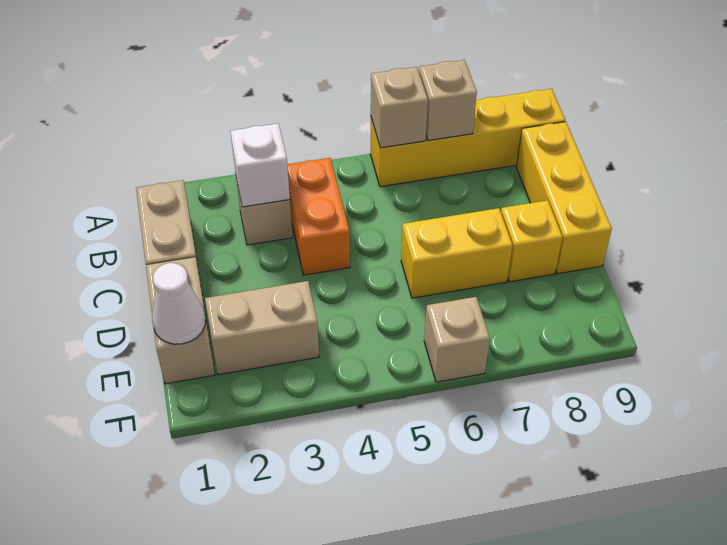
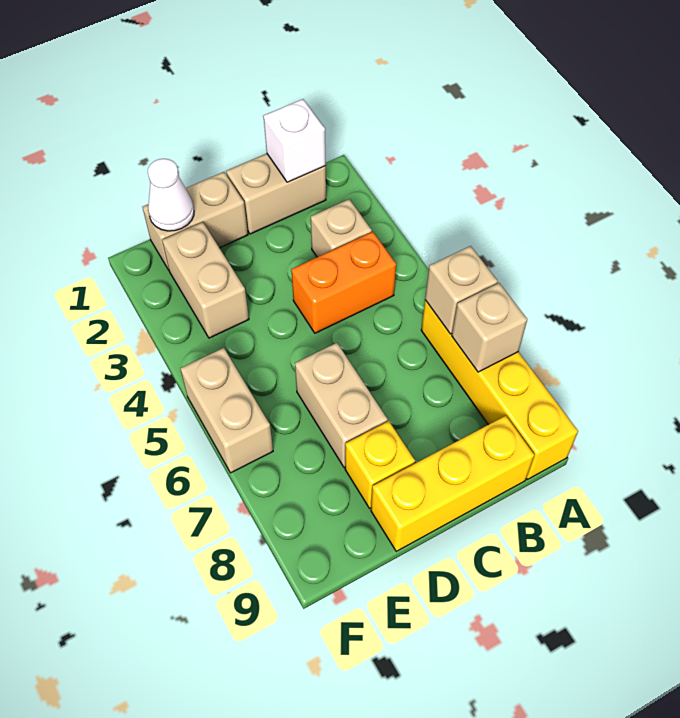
white 1x1 brick [230,123,290,207] -> white 1x1 brick moved to [264,99,326,182]
yellow 1x2 brick [401,208,513,298] -> tan 1x2 brick [295,343,388,467]
tan 1x1 brick [424,297,490,382] -> tan 1x2 brick [180,348,273,473]

